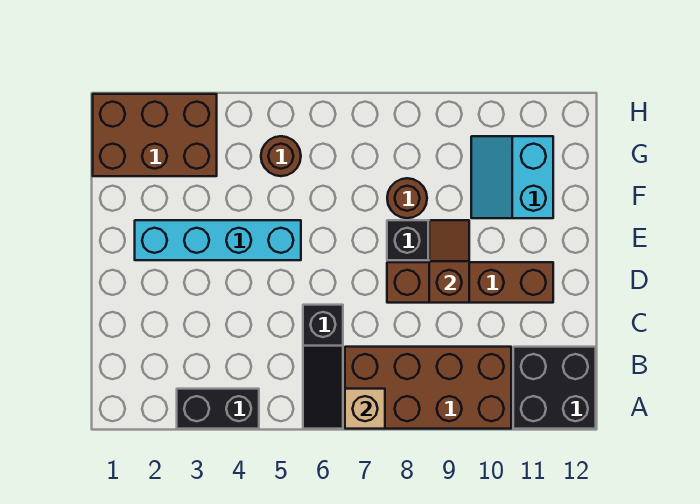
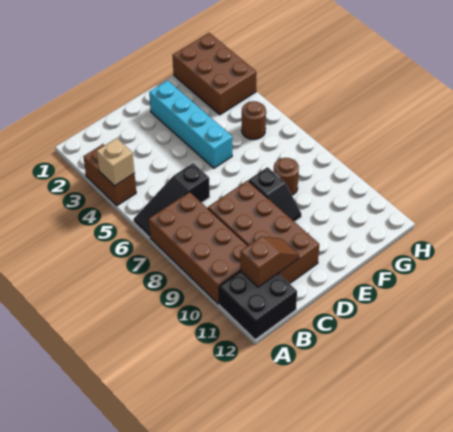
black 1x2 brick [177,389,259,429] -> brown 1x2 brick [84,144,136,206]
tan 1x1 brick [345,389,385,429] -> tan 1x1 brick moved to [97,138,134,186]
brown 1x4 brick [387,262,553,303] -> brown 2x4 brick [208,181,319,284]
brown 1x2 slope [429,220,469,303] -> brown 1x2 slope moved to [240,237,299,287]
cyan 2x2 slope [471,136,553,218] -> none

